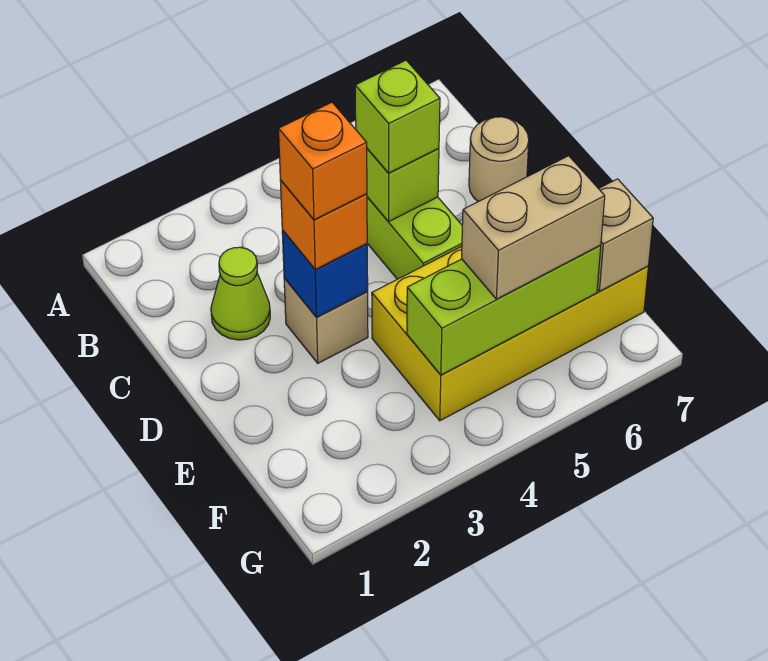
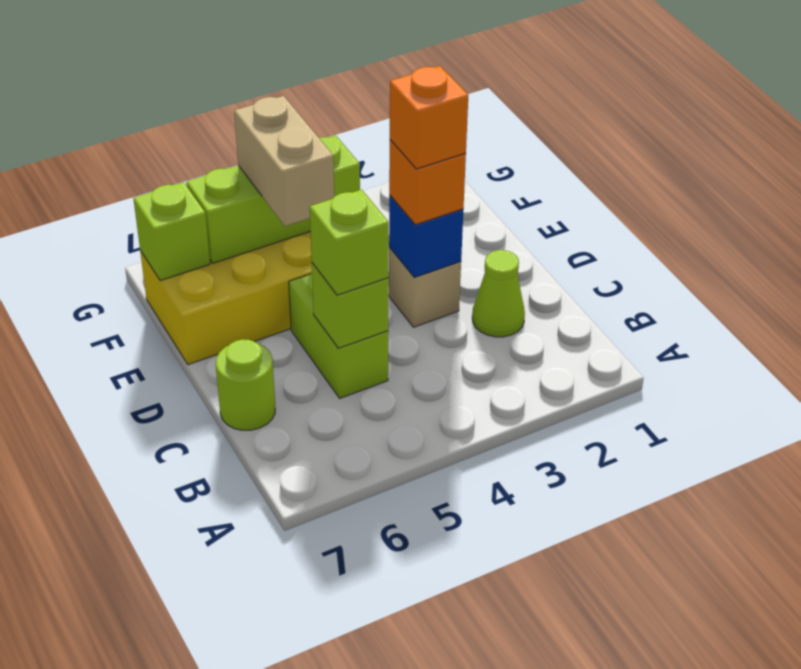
tan 1x1 round brick [469,117,529,202] -> lime 1x1 round brick [216,339,275,430]
tan 1x2 brick [462,156,605,299] -> tan 1x2 brick turned to [234,96,334,226]
tan 1x1 brick [597,179,653,291] -> lime 1x1 brick [133,182,210,281]

